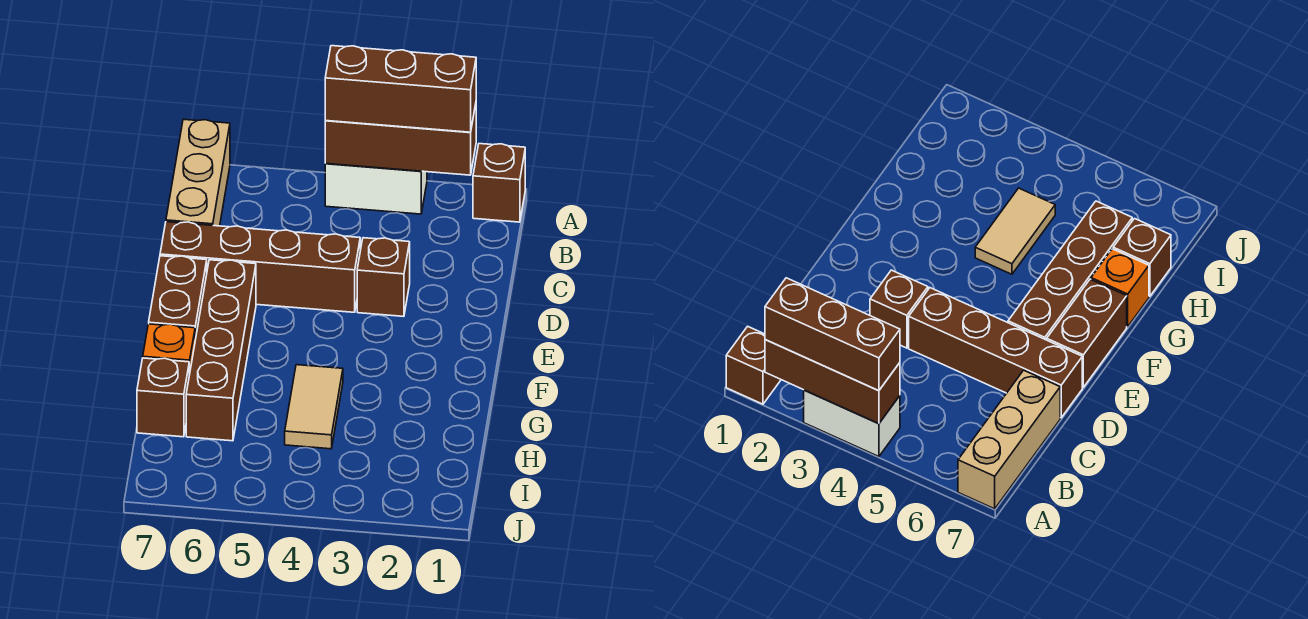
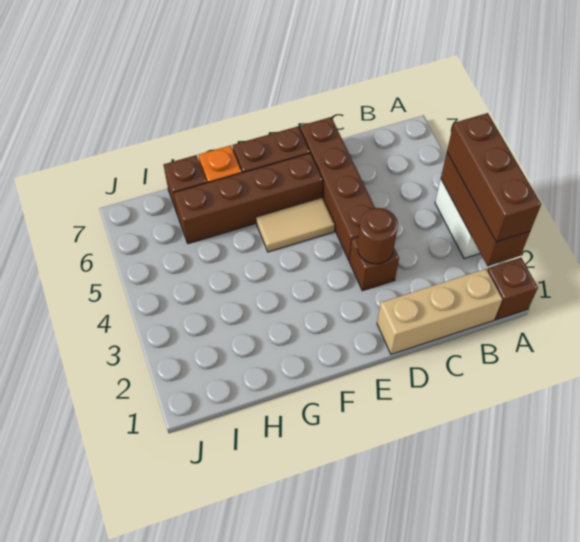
tan 1x3 brick [166,119,230,226] -> tan 1x3 brick moved to [377,269,502,354]
none -> brown 1x1 round brick [357,208,398,264]
tan 1x2 tile [285,365,343,449] -> tan 1x2 tile moved to [256,198,334,252]

